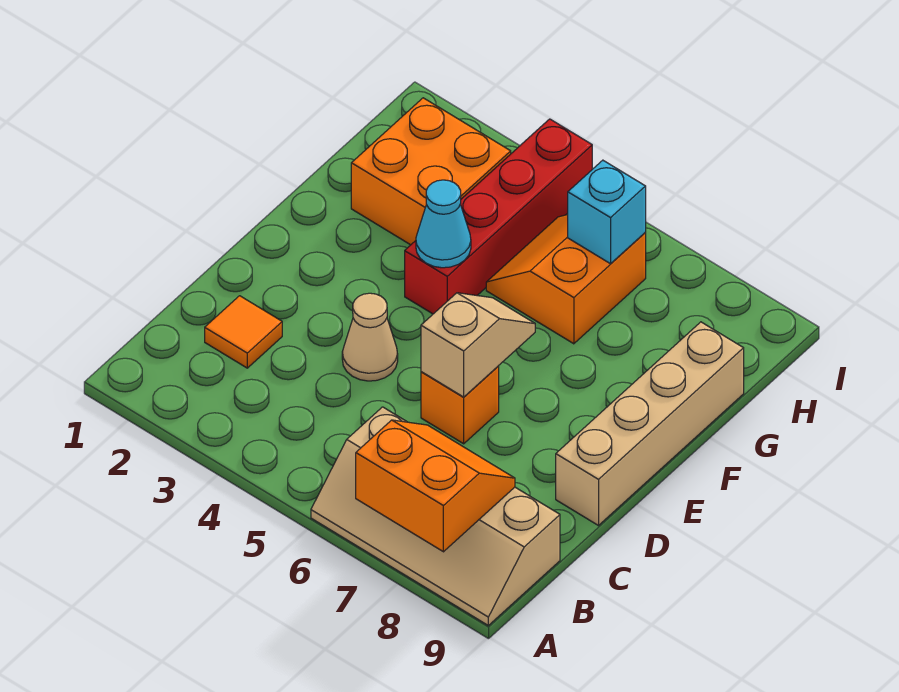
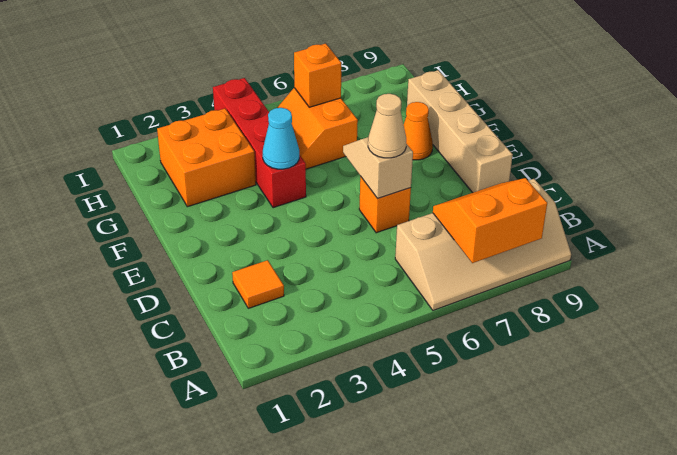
tan 1x1 cone [342,293,398,381] -> tan 1x1 cone moved to [368,94,406,158]
none -> orange 1x1 cone [404,102,433,160]
cyan 1x1 brick [568,160,646,264] -> orange 1x1 brick [294,43,341,107]

